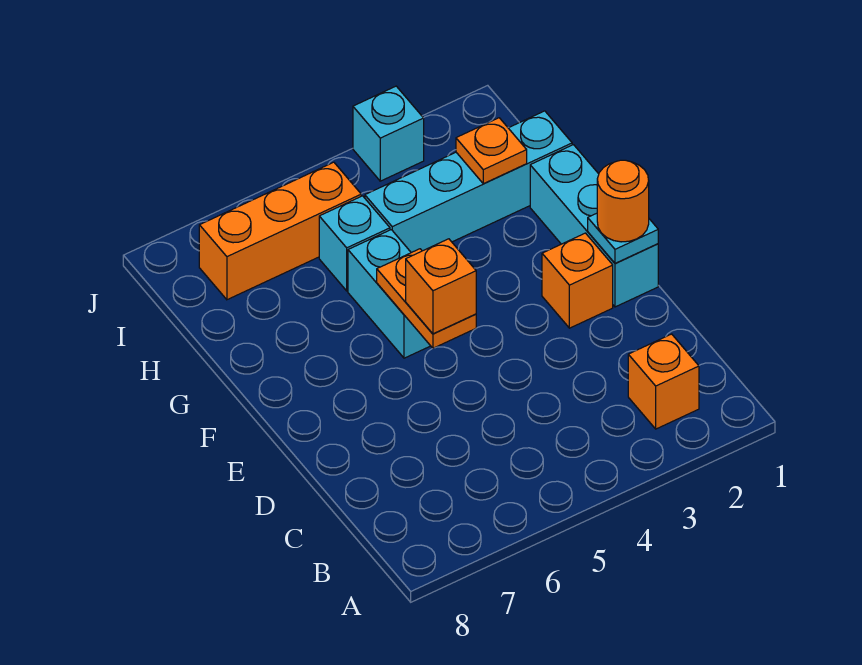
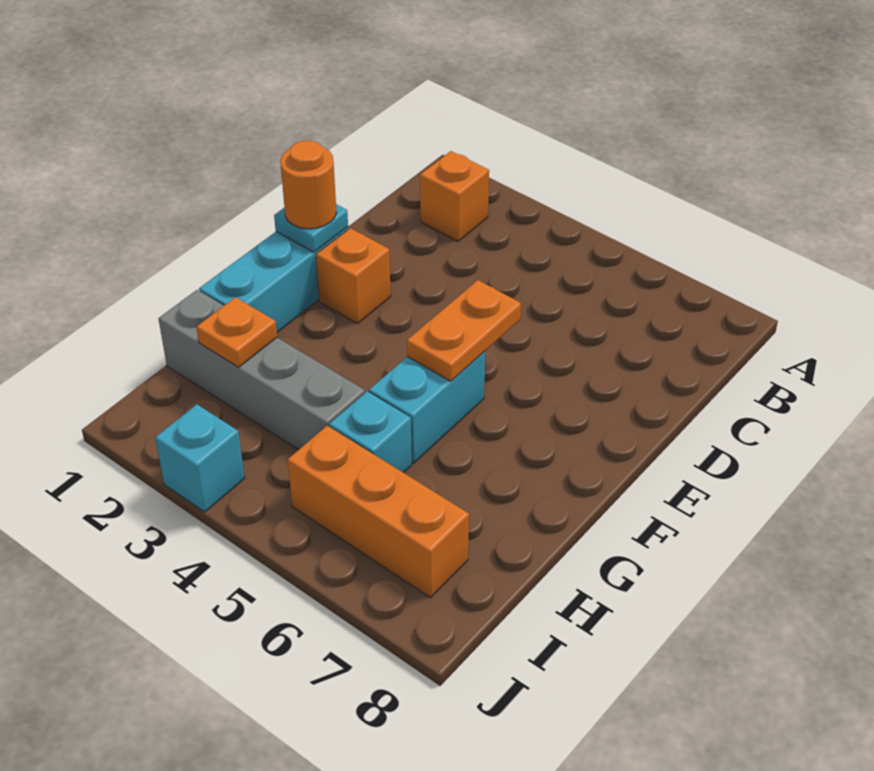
orange 1x1 brick [406,239,476,334] -> none
cyan 1x4 brick [365,111,572,253] -> grey 1x4 brick [158,290,365,450]

